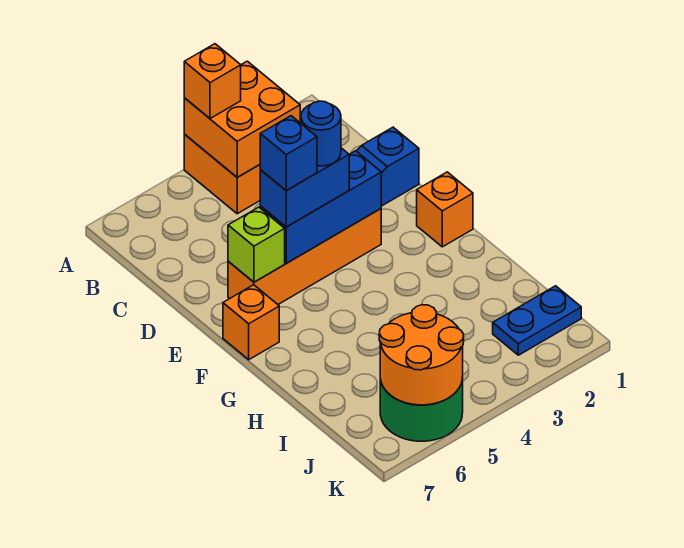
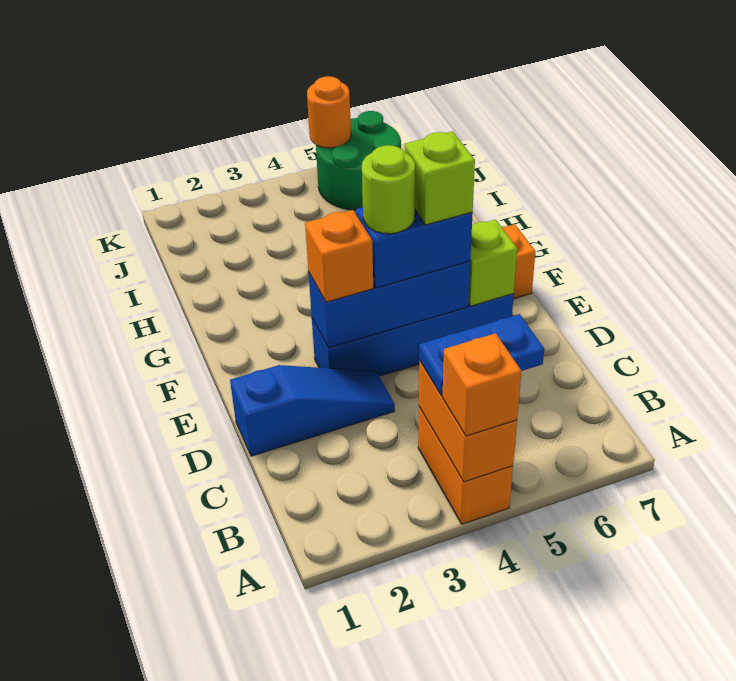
orange 2x2 brick [184,61,300,177] -> orange 1x2 brick [419,360,517,482]
orange 1x4 brick [228,209,381,304] -> blue 1x4 brick [312,294,514,376]
blue 1x1 round brick [301,101,341,166] -> lime 1x1 round brick [362,145,415,234]
blue 1x1 brick [260,116,317,191] -> lime 1x1 brick [405,131,475,225]
orange 1x1 brick [417,172,473,247] -> orange 1x1 brick moved to [305,210,373,302]
blue 1x2 plate [493,286,581,355] -> blue 1x2 plate moved to [419,314,544,396]
orange 2x2 round brick [379,305,464,405] -> orange 1x1 round brick [307,76,351,148]

